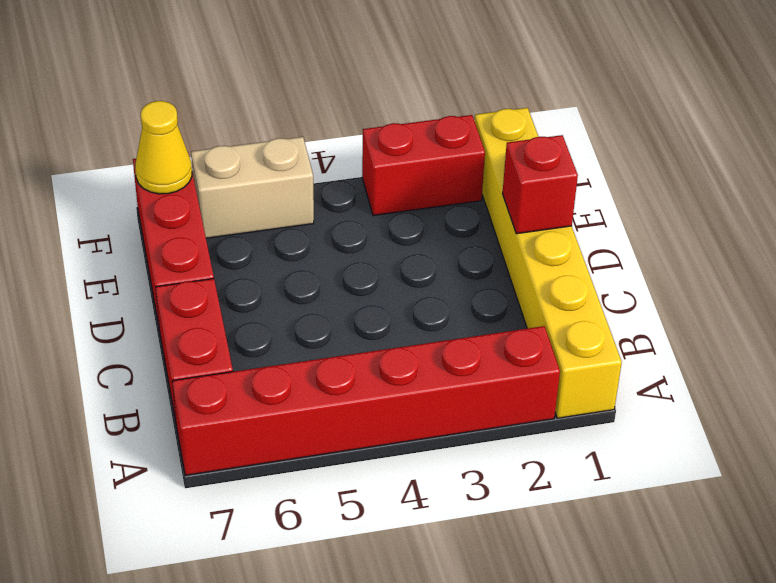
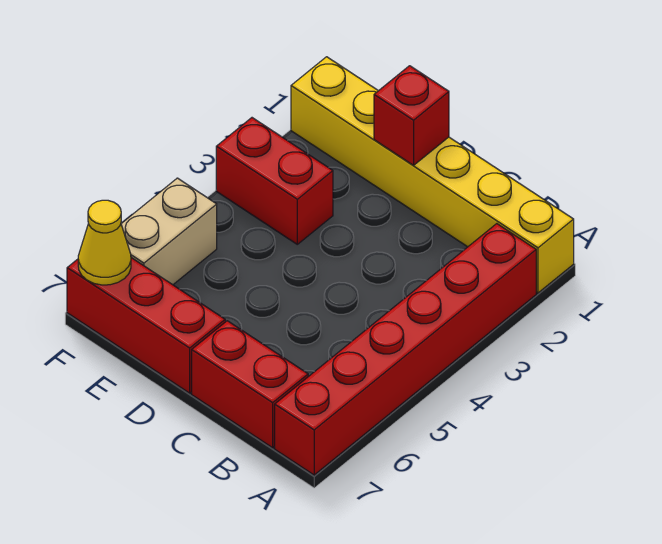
red 1x2 brick [362,115,485,216] -> red 1x2 brick turned to [216,118,333,244]

